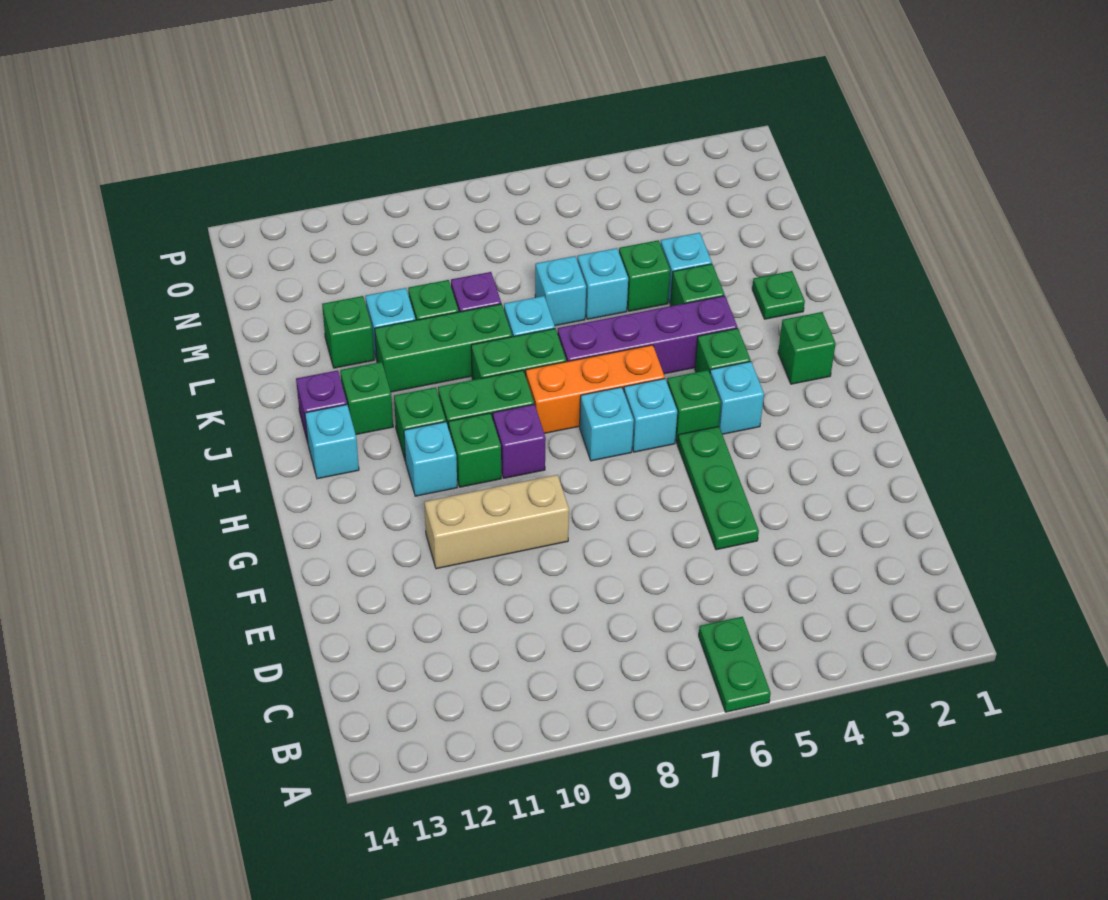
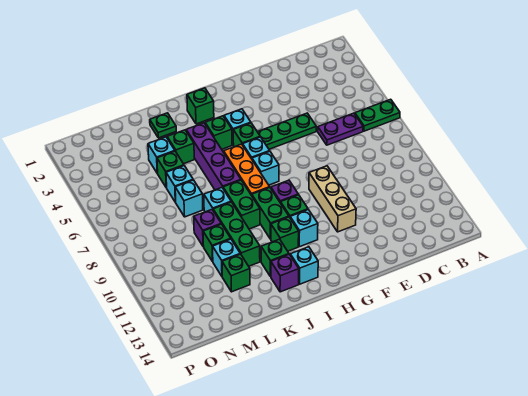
none -> purple 1x2 plate [318,113,363,145]

